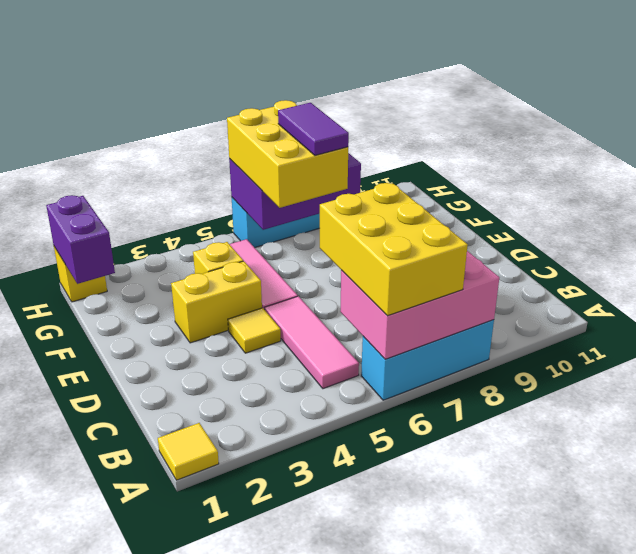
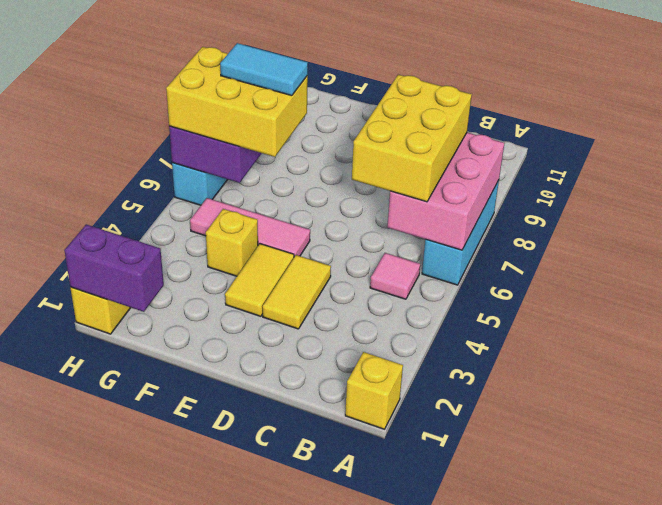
yellow 1x1 tile [158,423,219,480] -> yellow 1x1 brick [345,352,403,429]
yellow 2x3 brick [320,183,468,316] -> yellow 2x3 brick turned to [352,75,472,202]
pink 1x3 tile [265,296,359,389] -> pink 1x1 tile [370,253,420,299]
yellow 1x1 tile [228,308,281,353] -> yellow 1x2 tile [262,255,331,329]
yellow 1x2 brick [171,261,262,343] -> yellow 1x2 tile [225,244,294,316]
purple 1x2 tile [278,103,349,155] -> cyan 1x2 tile [220,43,308,96]

